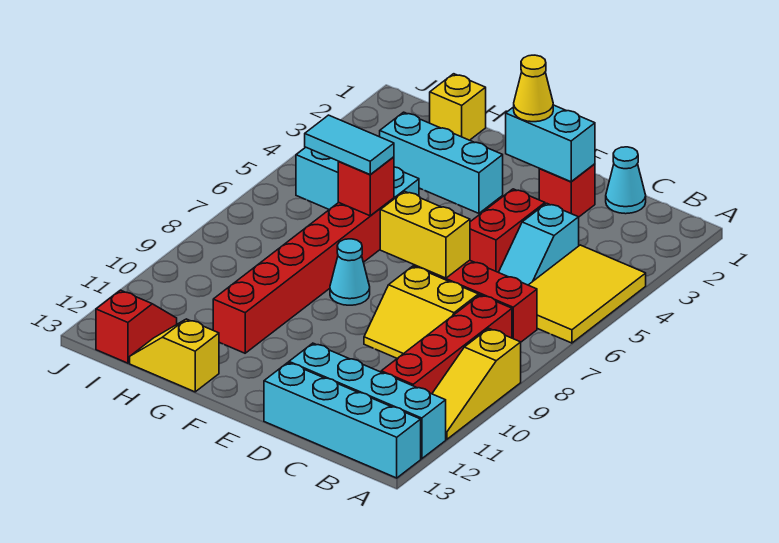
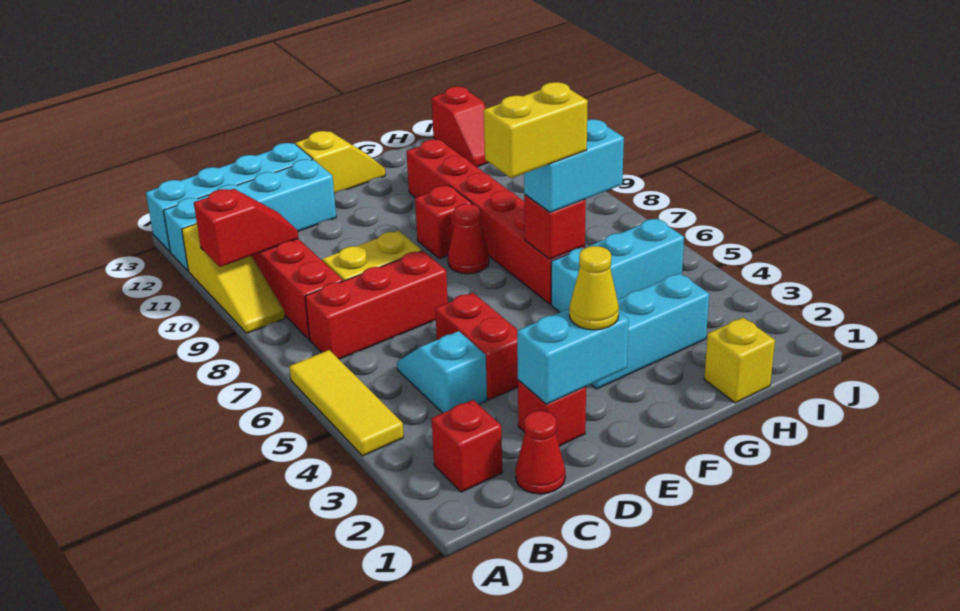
yellow 2x3 tile [529,245,646,343] -> yellow 1x3 tile [289,350,404,456]
yellow 1x3 slope [432,328,521,439] -> yellow 1x3 slope turned to [182,222,285,333]
none -> red 1x2 slope [194,189,298,267]
none -> red 1x1 brick [432,400,502,492]
cyan 1x1 cone [606,147,646,214] -> red 1x1 cone [515,411,565,494]
yellow 1x2 brick [380,191,470,278] -> yellow 1x2 brick moved to [484,82,588,178]
cyan 1x1 cone [330,239,370,305] -> red 1x1 cone [448,204,489,274]
none -> red 1x1 brick [415,186,472,259]
cyan 1x2 tile [305,115,394,175] -> cyan 1x2 brick [524,119,624,213]
yellow 1x2 slope [130,319,219,392] -> yellow 1x2 slope moved to [295,131,386,193]

